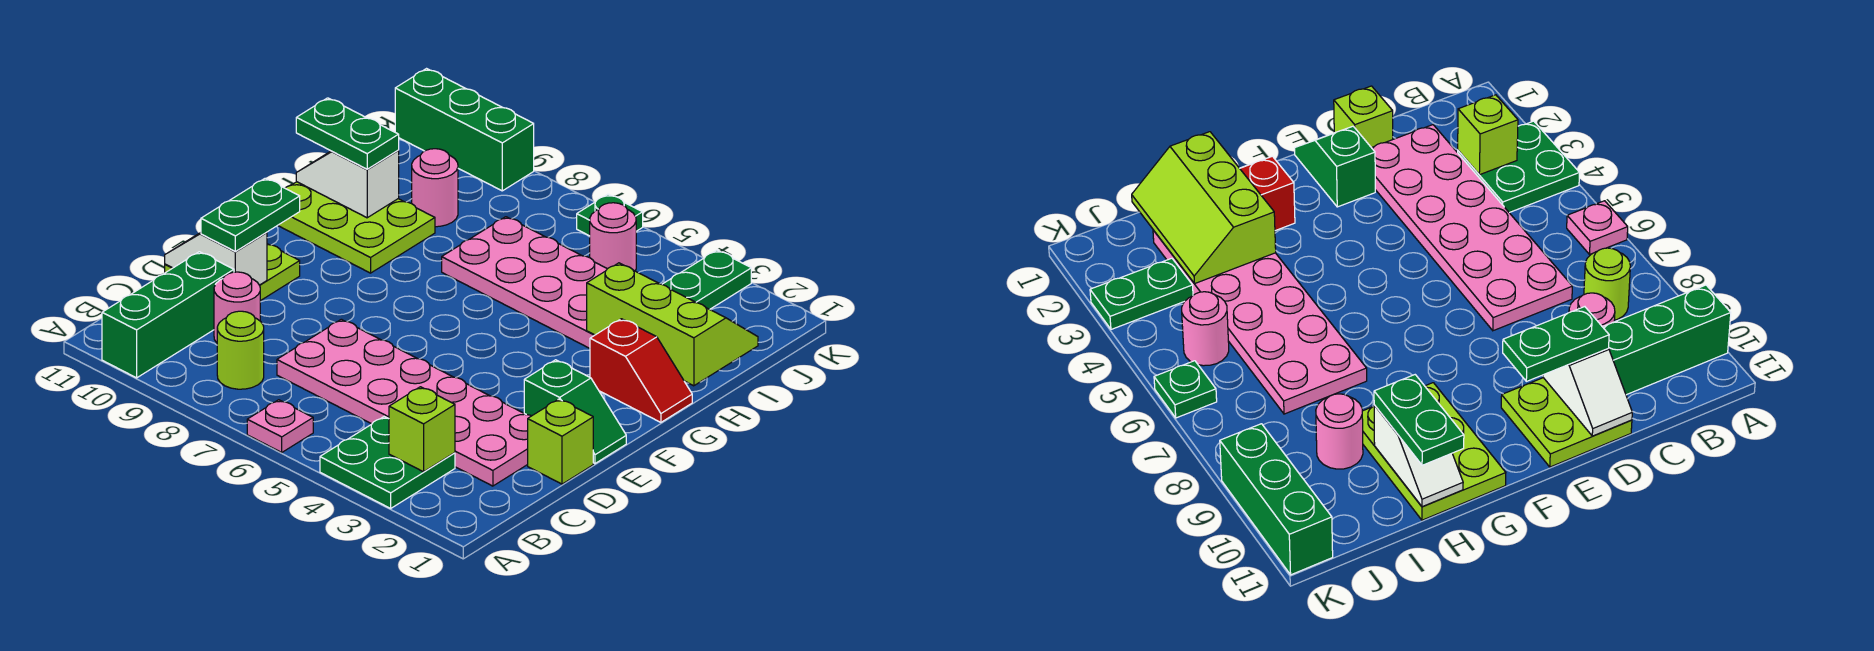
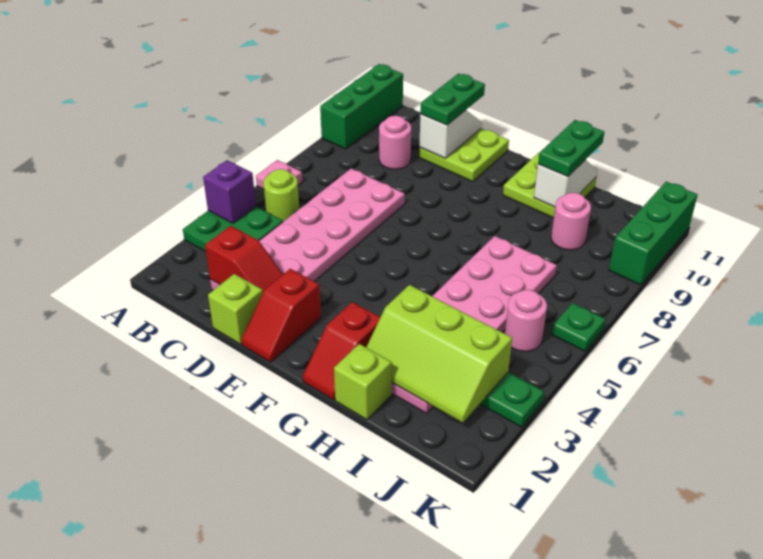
none -> purple 1x1 brick [203,160,256,223]
green 1x3 brick [102,252,234,378] -> green 1x3 brick turned to [320,64,403,149]
lime 1x1 brick [389,387,455,472] -> lime 1x1 brick moved to [334,344,392,420]
lime 1x1 round brick [217,311,264,389] -> lime 1x1 round brick moved to [263,169,299,222]
none -> red 1x2 slope [205,226,283,292]
green 1x2 plate [201,178,300,252] -> green 1x2 plate turned to [420,74,485,125]
green 1x2 slope [524,360,626,463] -> red 1x2 slope [241,269,321,362]
lime 2x3 plate [278,182,435,273] -> lime 2x2 plate [503,153,597,218]
lime 2x3 slope [587,263,758,386] -> lime 2x3 slope turned to [366,285,512,423]

